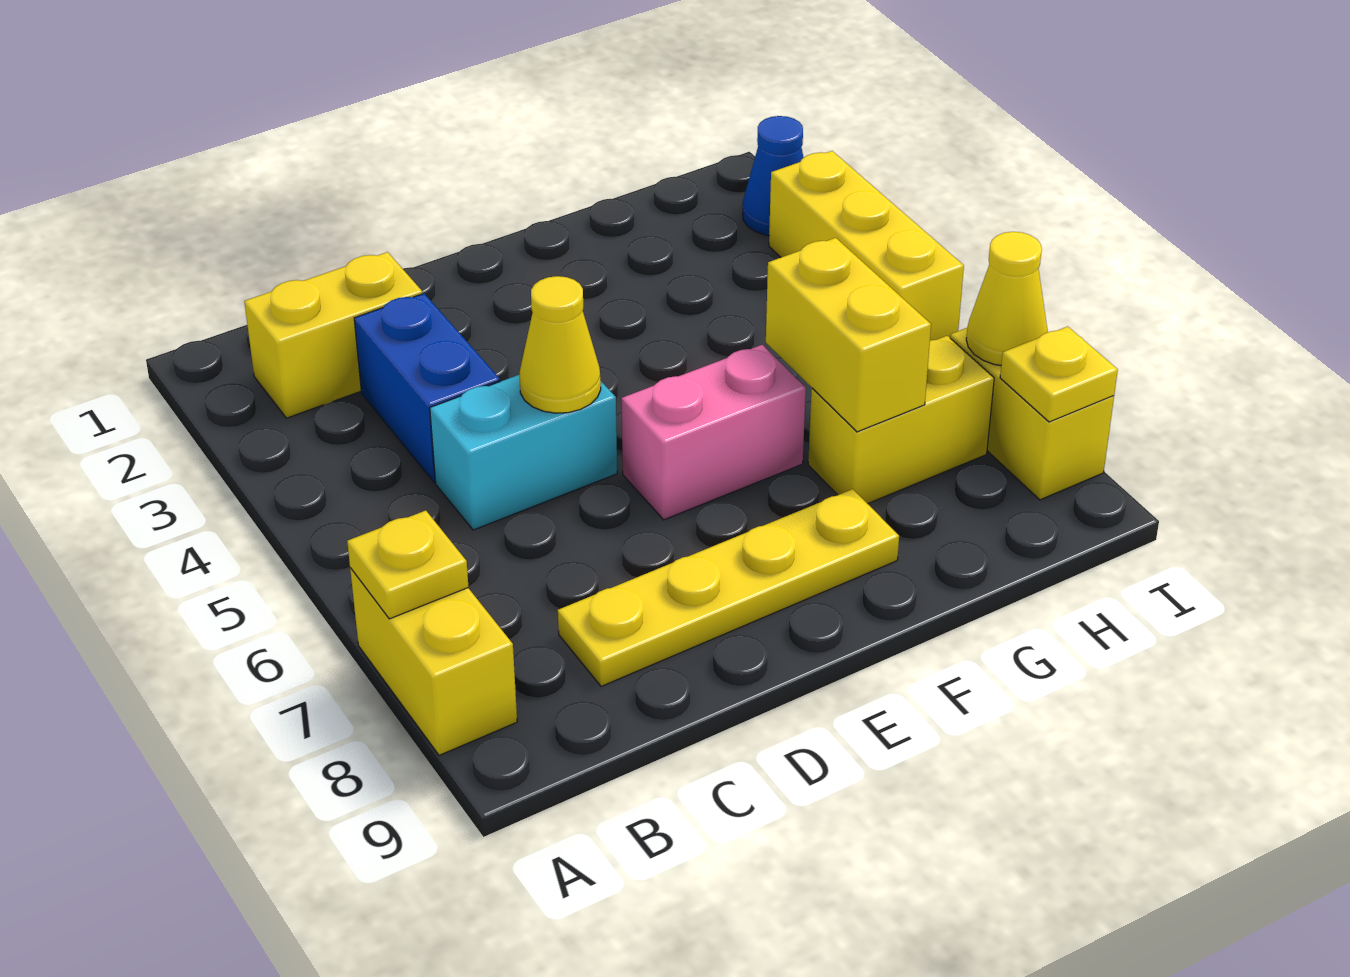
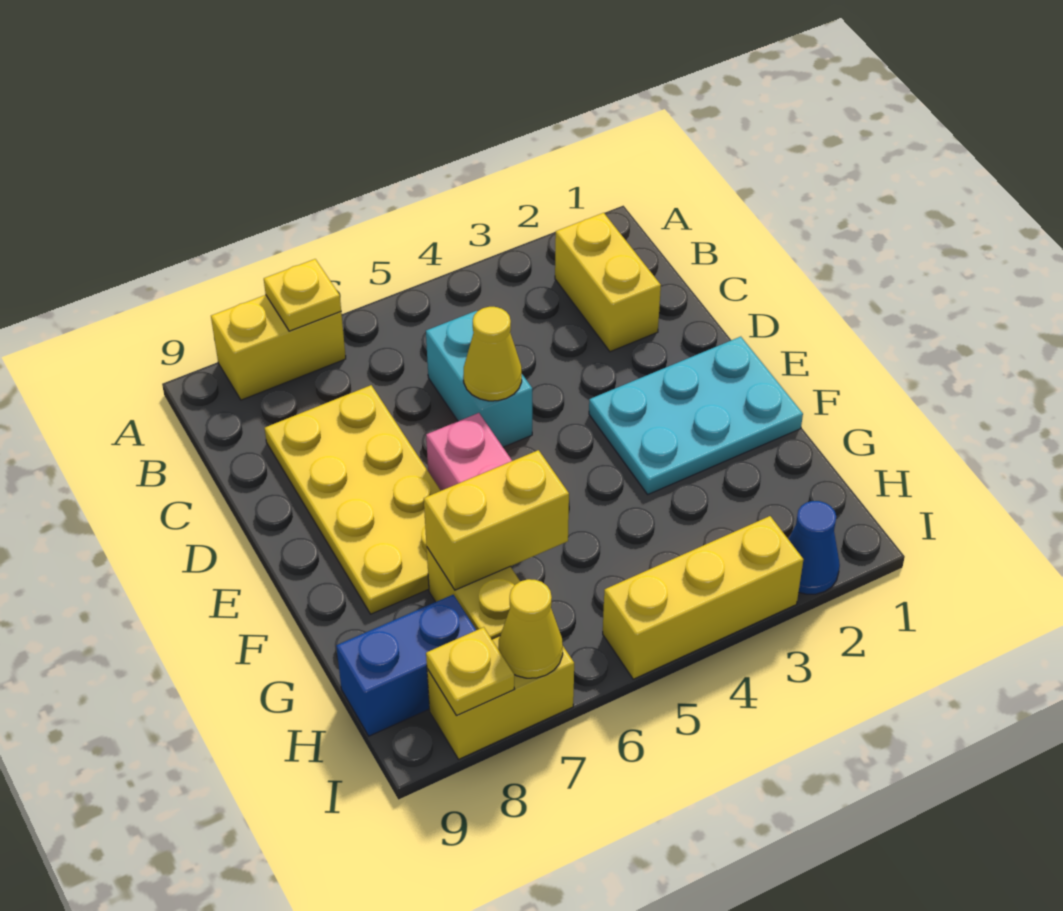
blue 1x2 brick [354,294,500,482] -> blue 1x2 brick moved to [336,595,476,736]
yellow 1x4 plate [558,489,899,686] -> yellow 2x4 plate [265,385,441,614]
none -> cyan 2x3 plate [589,337,803,494]

